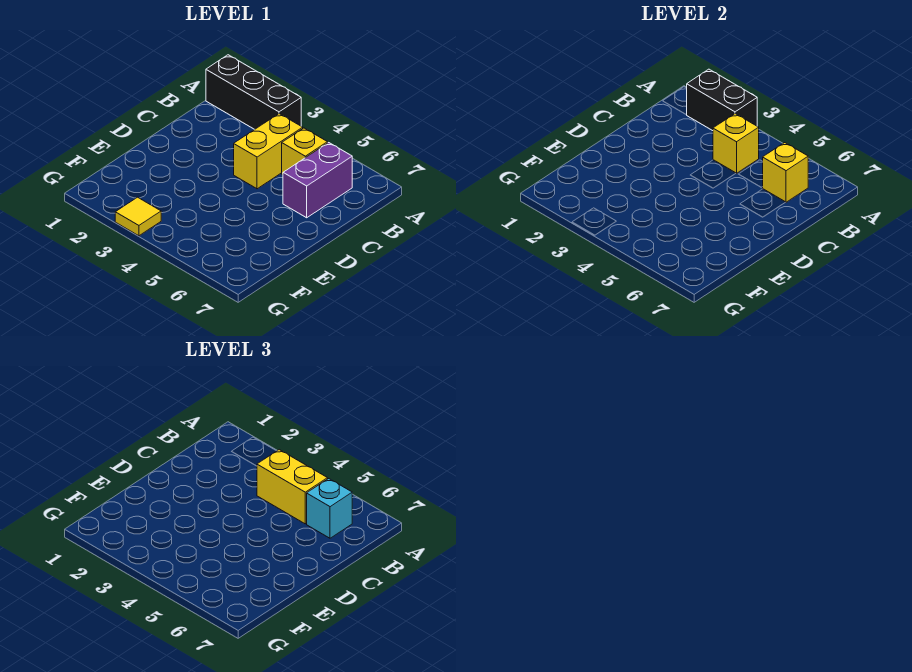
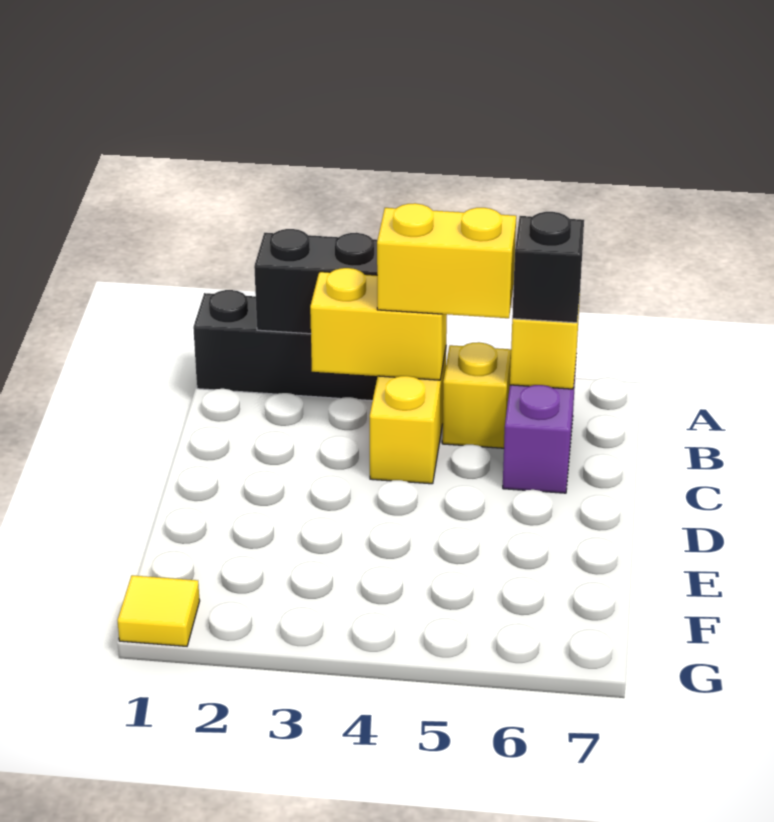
yellow 1x1 brick [713,114,759,173] -> yellow 1x2 brick [310,268,447,380]
cyan 1x1 brick [307,479,352,538] -> black 1x1 brick [512,212,584,323]
yellow 1x1 tile [115,197,161,236] -> yellow 1x1 tile moved to [117,575,200,646]

